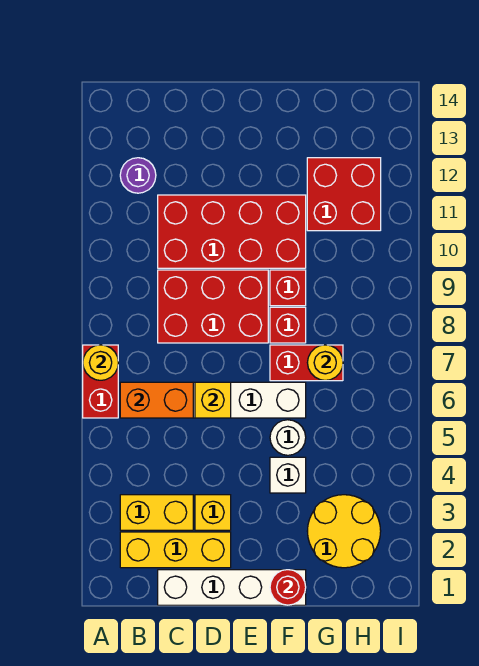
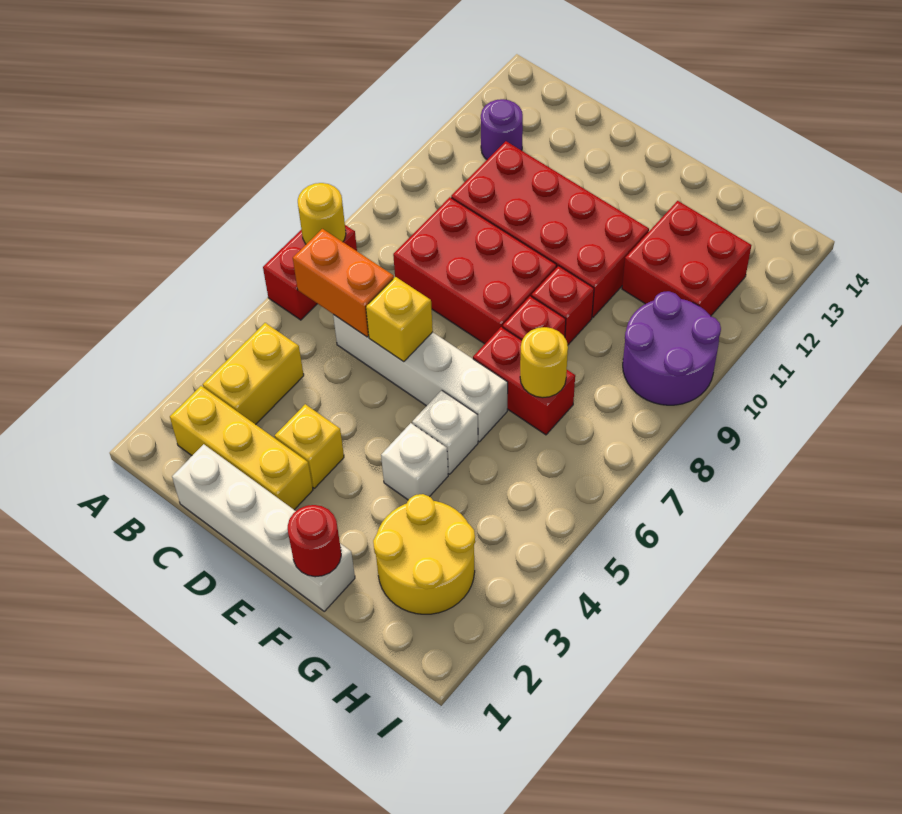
yellow 1x2 brick [120,495,193,530] -> yellow 1x2 brick turned to [203,323,304,425]
white 1x1 round brick [270,420,306,455] -> white 1x1 brick [412,390,478,474]
none -> purple 2x2 round brick [623,291,721,405]

